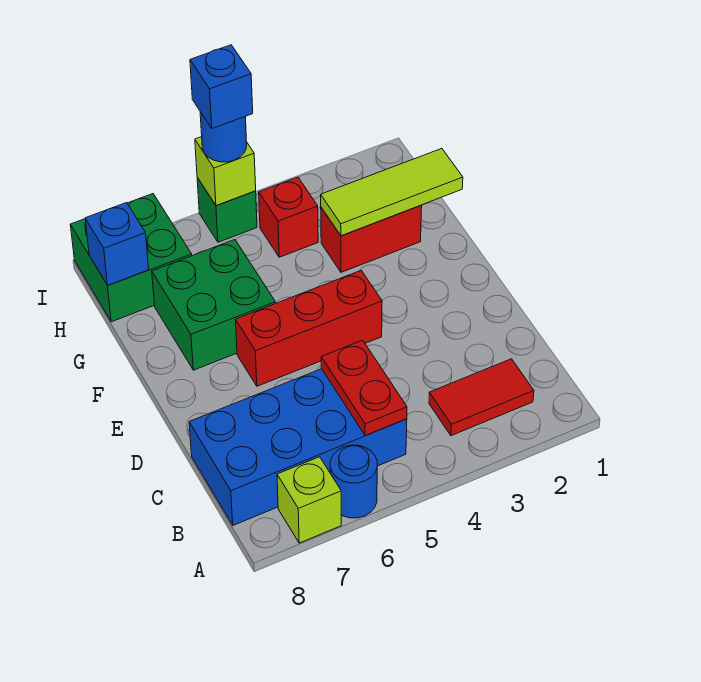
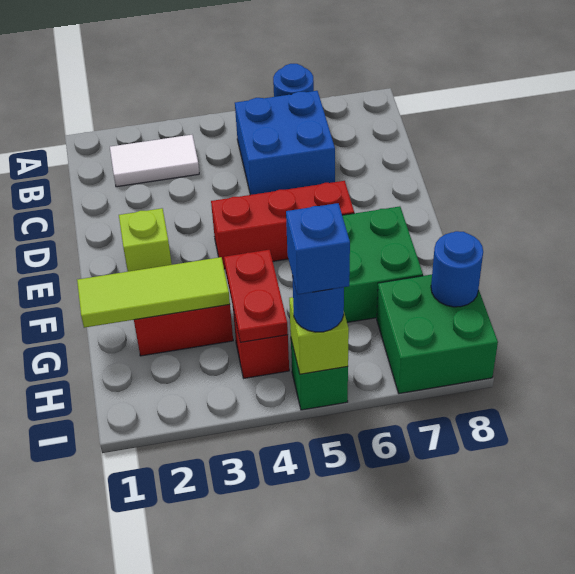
lime 1x1 brick [277,457,341,543] -> lime 1x1 brick moved to [119,208,172,271]
red 1x2 tile [429,359,534,436] -> white 1x2 tile [110,135,199,187]
blue 2x4 brick [189,369,407,525] -> blue 2x2 brick [235,91,335,195]
red 1x2 plate [321,340,407,436] -> red 1x2 plate moved to [224,250,288,342]
blue 1x1 brick [85,203,149,285] -> blue 1x1 round brick [431,231,483,307]

